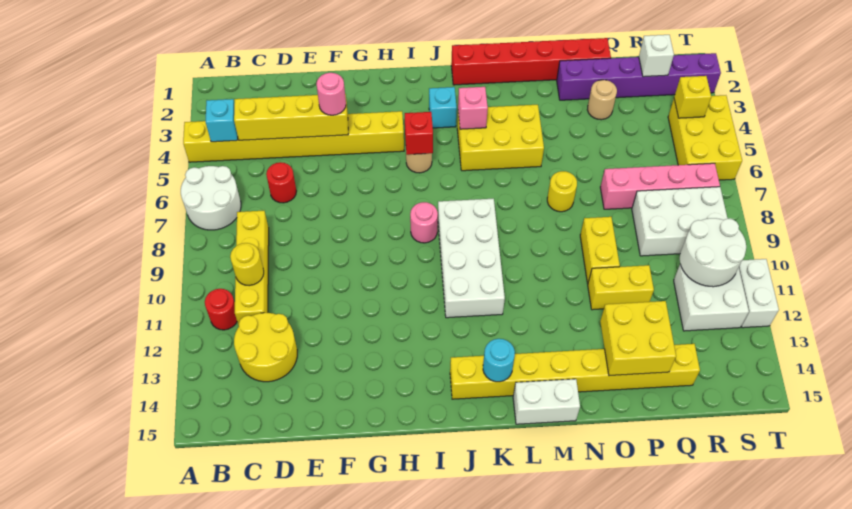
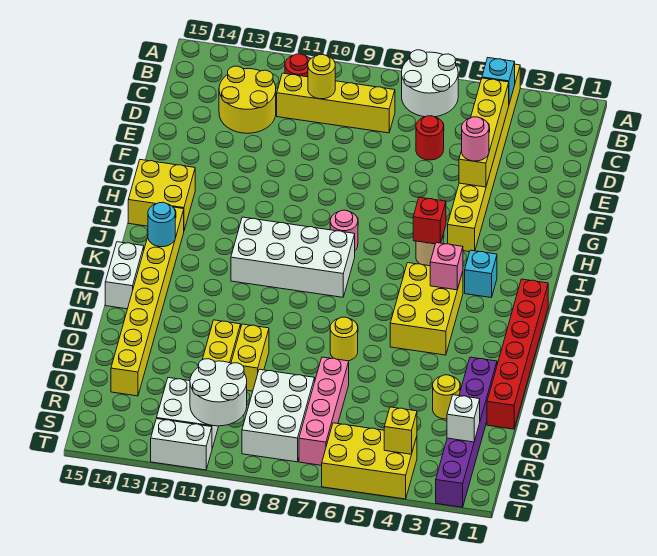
yellow 1x2 brick [580,217,620,284] -> yellow 1x2 brick turned to [231,324,269,391]
yellow 2x2 brick [600,301,676,376] -> yellow 2x2 brick moved to [128,160,195,230]
tan 1x1 round brick [587,80,617,120] -> yellow 1x1 round brick [433,375,460,419]

